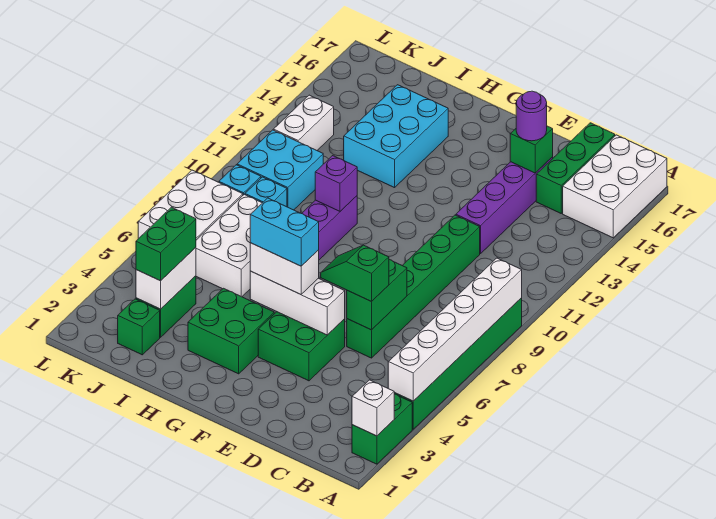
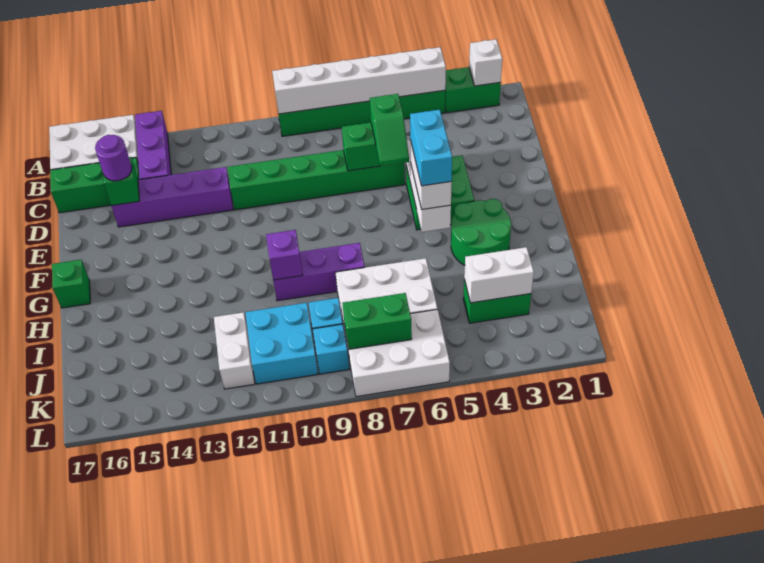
none -> purple 1x3 brick [135,111,171,179]
green 2x2 brick [188,288,274,374] -> green 2x2 round brick [451,199,511,265]
cyan 2x3 brick [344,85,448,188] -> none
green 1x1 brick [118,299,160,355] -> green 1x1 brick moved to [52,260,90,308]
green 1x2 brick [136,207,196,281] -> green 1x2 brick moved to [342,293,412,349]
white 1x2 brick [273,95,334,150] -> white 1x2 brick turned to [214,312,255,389]

